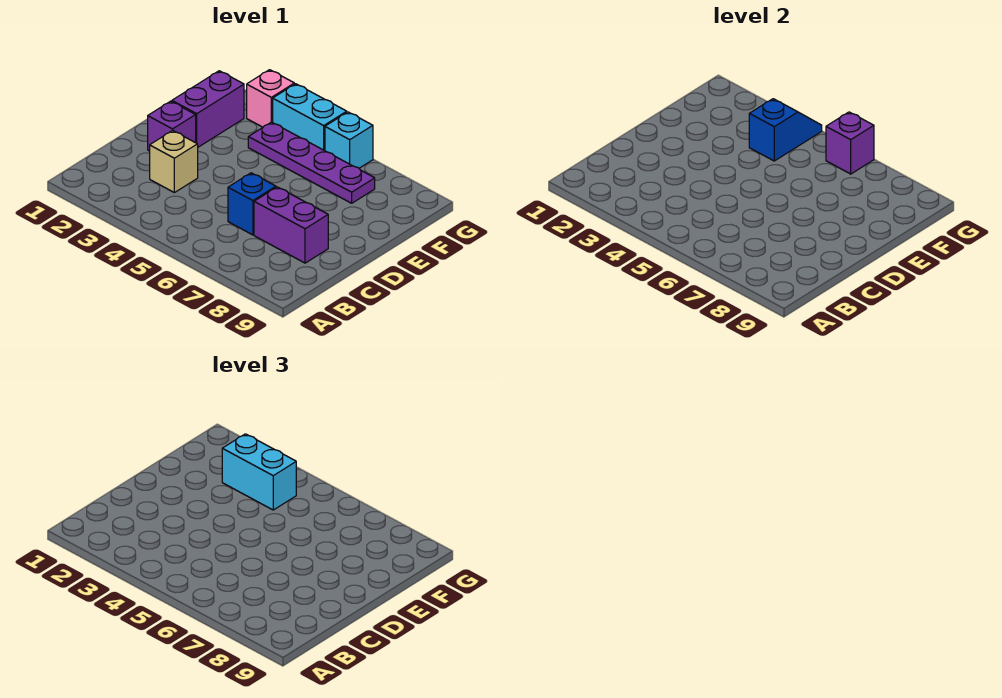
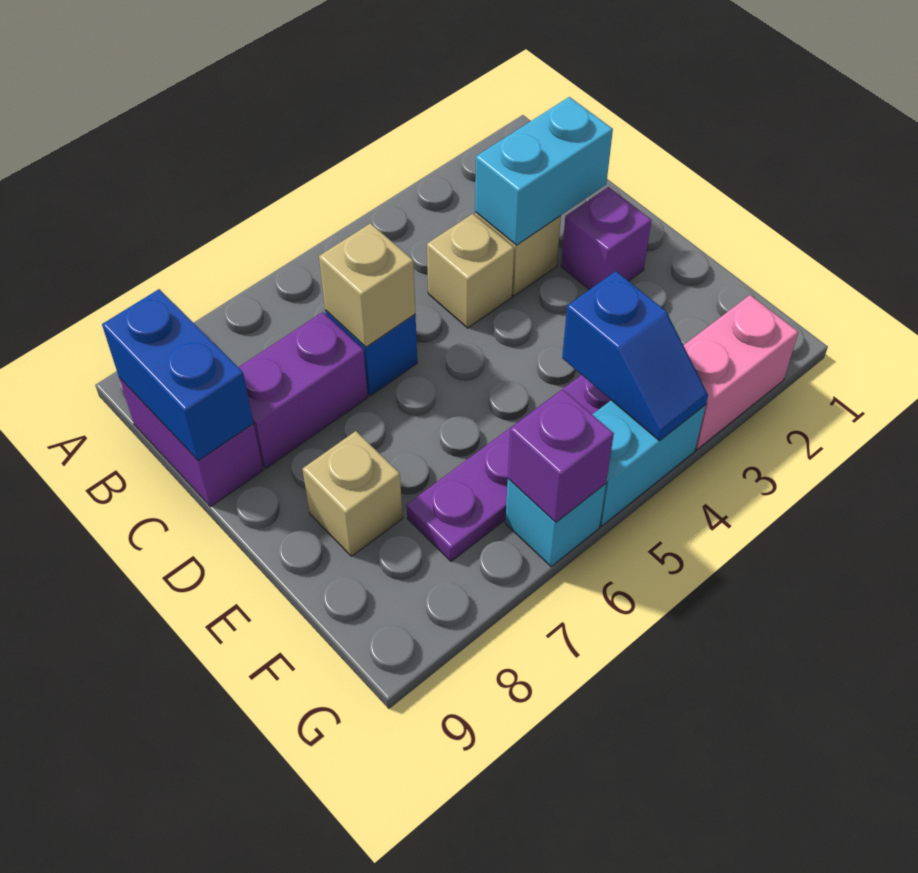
none -> blue 1x2 brick [102,289,253,461]
none -> tan 1x1 brick [427,214,514,328]
none -> tan 1x1 brick [319,223,415,347]
purple 1x2 brick [172,71,244,147] -> purple 1x2 brick moved to [119,377,263,506]
none -> tan 1x1 brick [303,431,403,556]
cyan 1x2 brick [222,434,296,510] -> cyan 1x2 brick moved to [475,97,613,245]
pink 1x1 brick [247,70,294,127] -> pink 1x2 brick [683,295,798,450]

